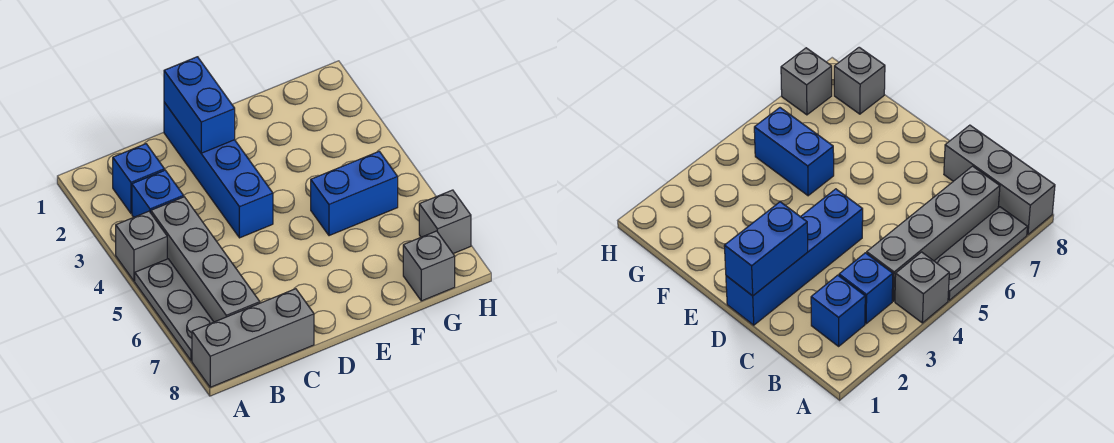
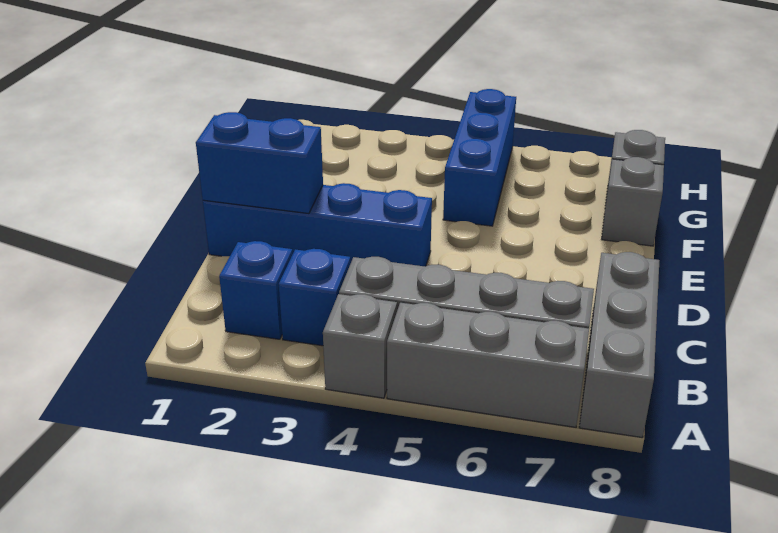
grey 1x3 plate [135,259,213,361] -> grey 1x3 brick [387,303,589,427]
blue 1x2 brick [311,151,398,236] -> blue 1x3 brick [443,89,516,226]
grey 1x1 brick [419,190,471,254] -> grey 1x1 brick moved to [602,157,664,246]

